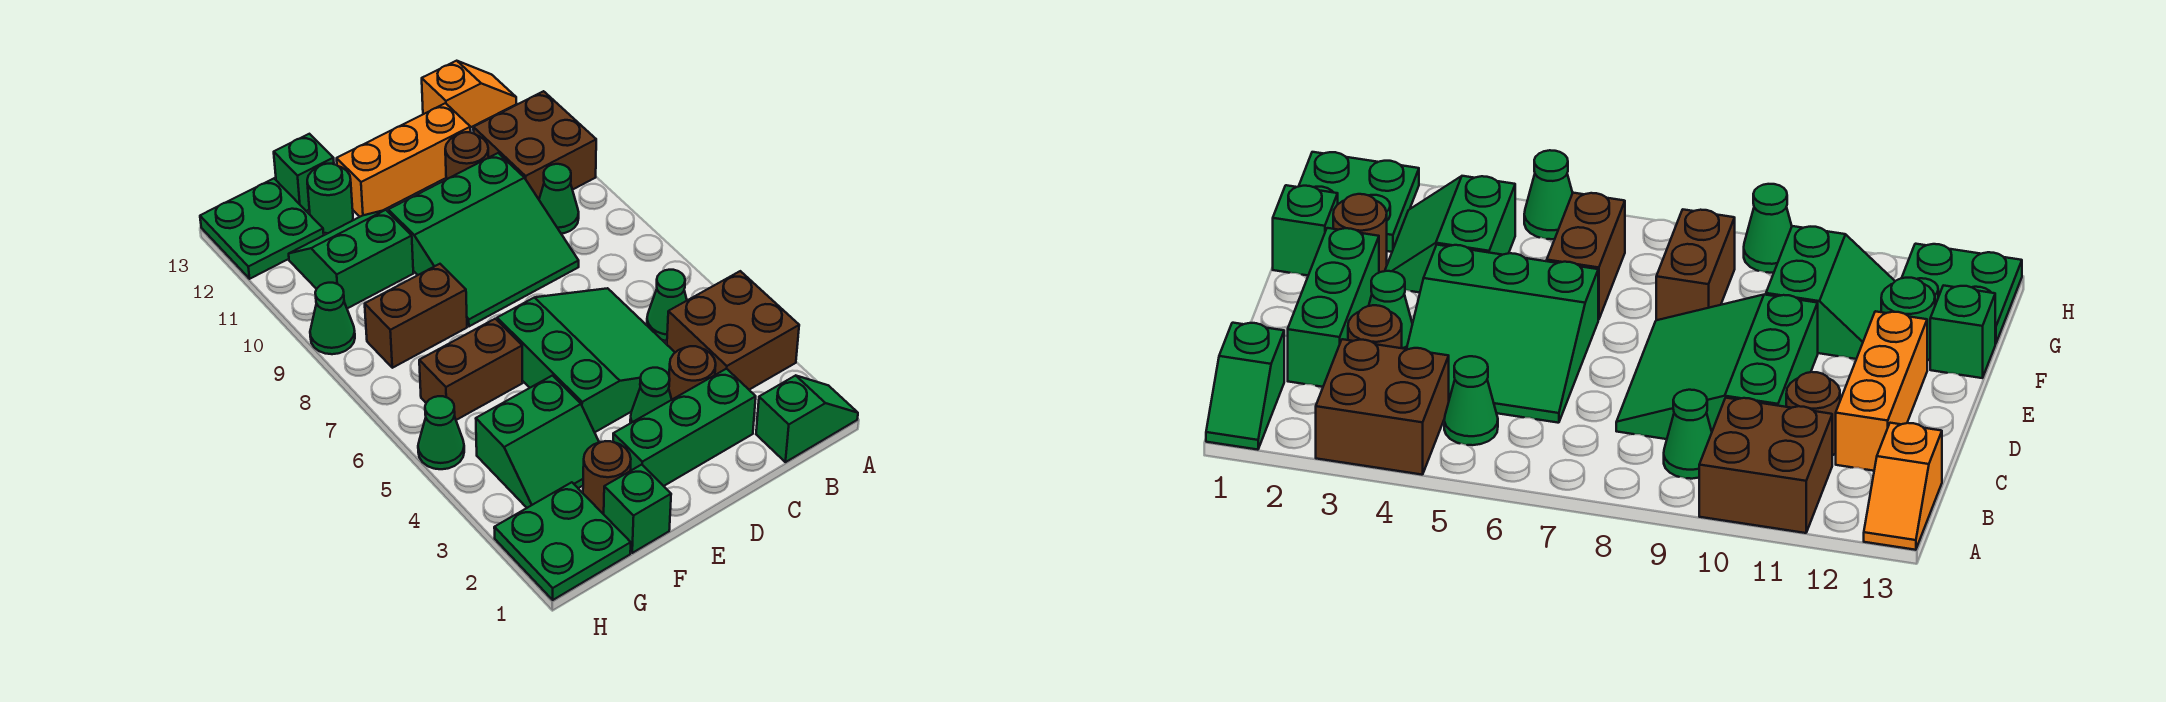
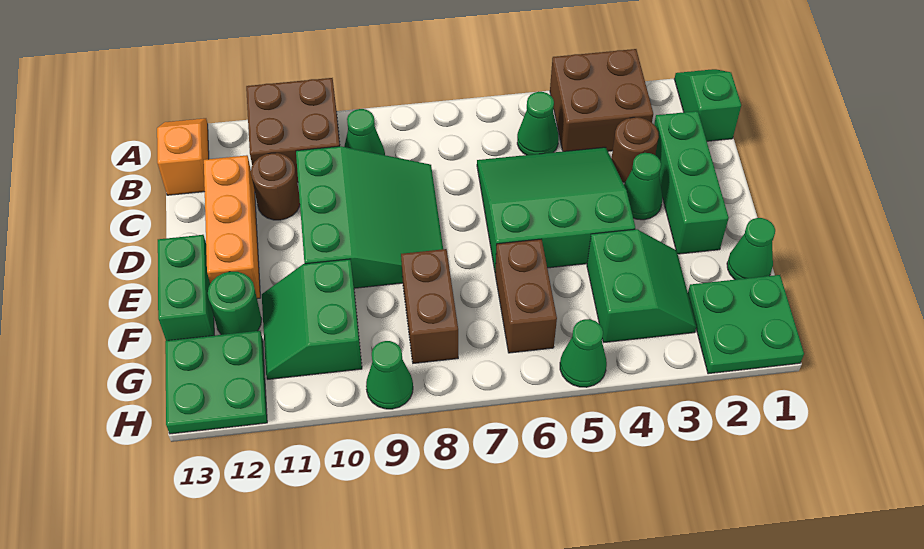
green 1x1 brick [604,465,671,553] -> green 1x1 cone [727,218,775,280]
brown 1x1 round brick [583,441,631,514] -> none
green 1x1 brick [274,134,334,211] -> green 1x2 brick [158,235,214,341]

